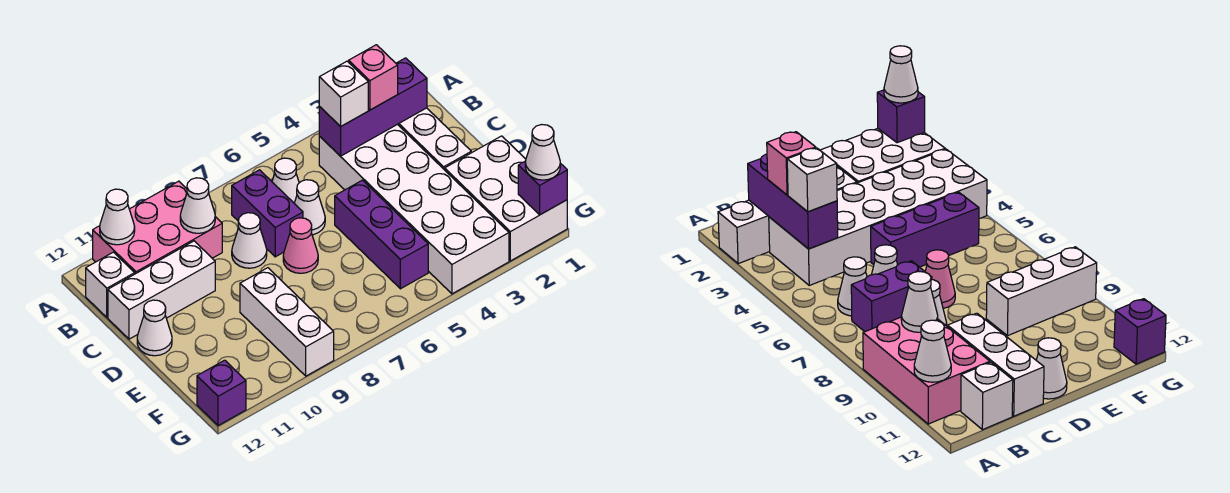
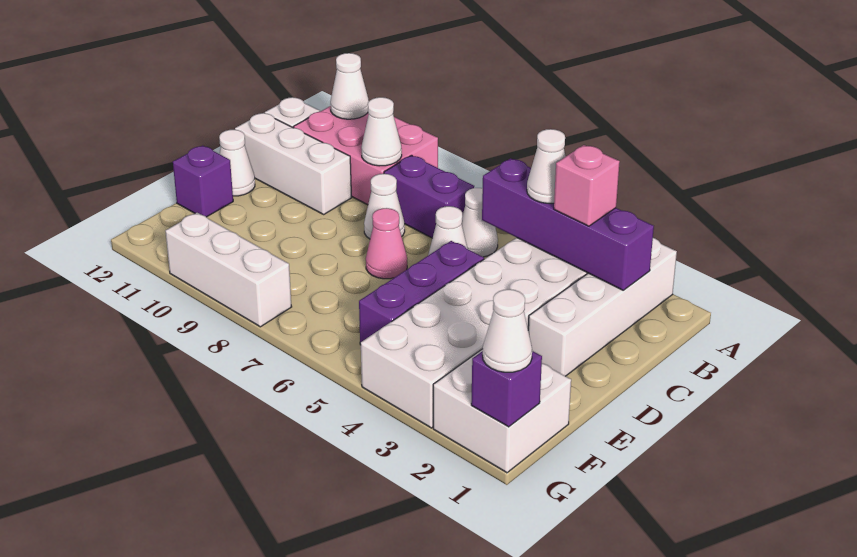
purple 1x3 brick [319,58,427,156] -> purple 1x4 brick [482,158,654,290]
white 1x1 brick [319,61,368,127] -> white 1x1 cone [527,129,566,203]
purple 1x2 brick [232,170,303,257] -> purple 1x2 brick turned to [384,155,474,238]
white 2x3 brick [445,136,567,261] -> white 2x2 brick [433,349,571,473]
white 1x3 brick [240,268,334,376] -> white 1x3 brick turned to [165,213,292,327]
purple 1x1 brick [197,360,246,426] -> purple 1x1 brick moved to [173,145,233,217]

